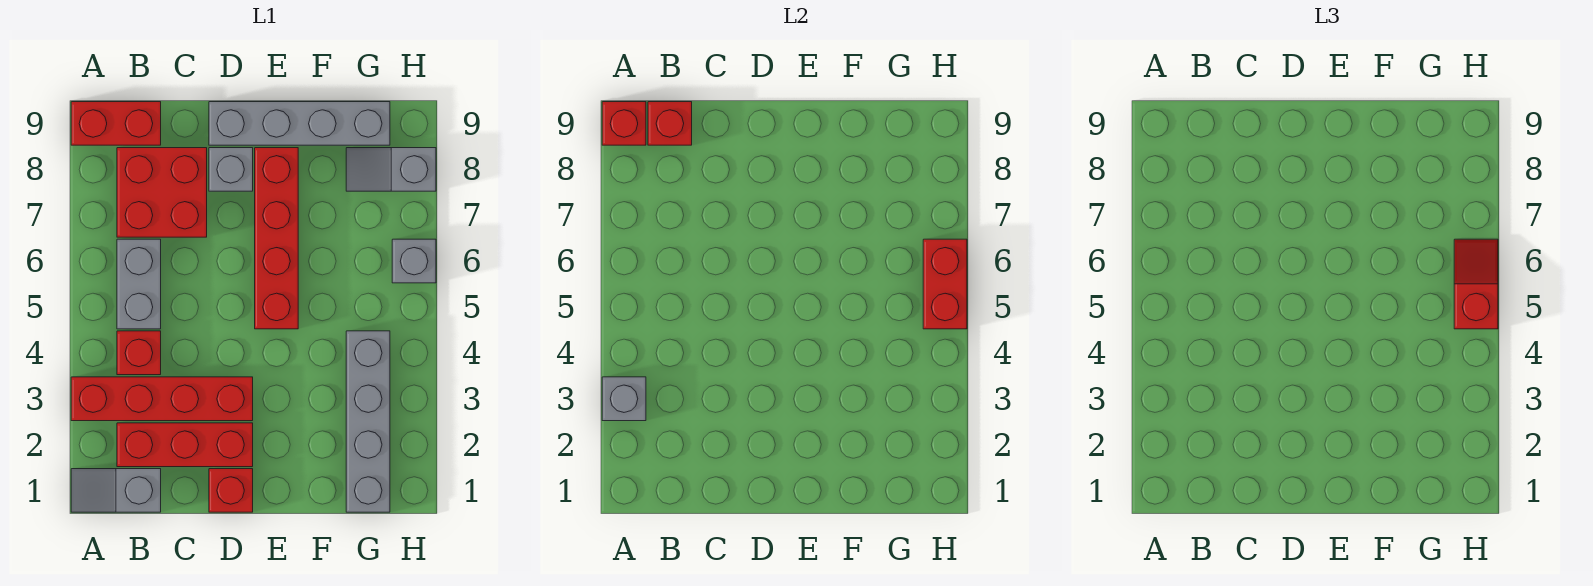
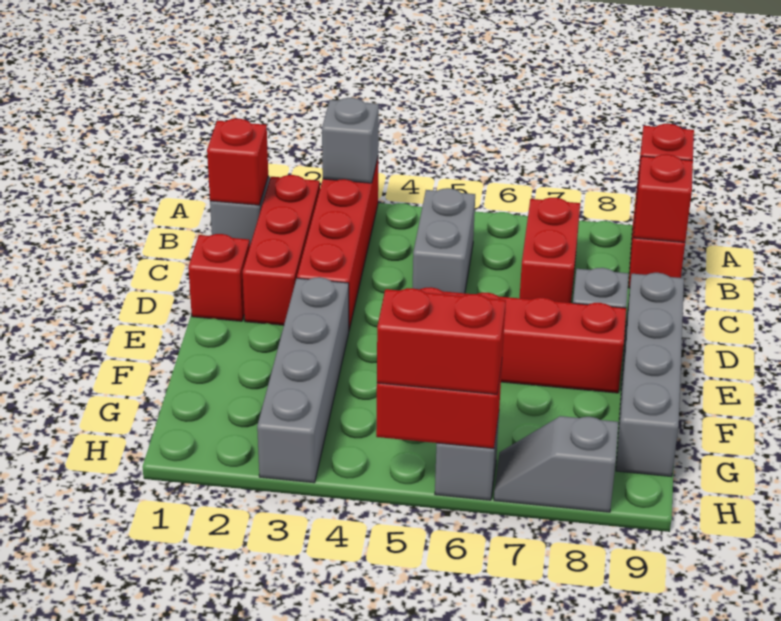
red 1x1 brick [117,331,161,375] -> red 1x1 brick moved to [207,119,268,205]
grey 1x2 brick [117,239,161,329] -> grey 1x2 brick turned to [413,188,475,293]
red 2x2 brick [117,148,207,237] -> red 1x2 brick [520,198,580,303]
grey 1x4 brick [346,331,390,512] -> grey 1x4 brick turned to [257,277,349,483]
grey 1x2 slope [346,148,436,191] -> grey 1x2 slope turned to [494,416,618,512]
red 1x2 slope [1454,239,1498,329] -> red 1x2 brick [377,288,506,394]

